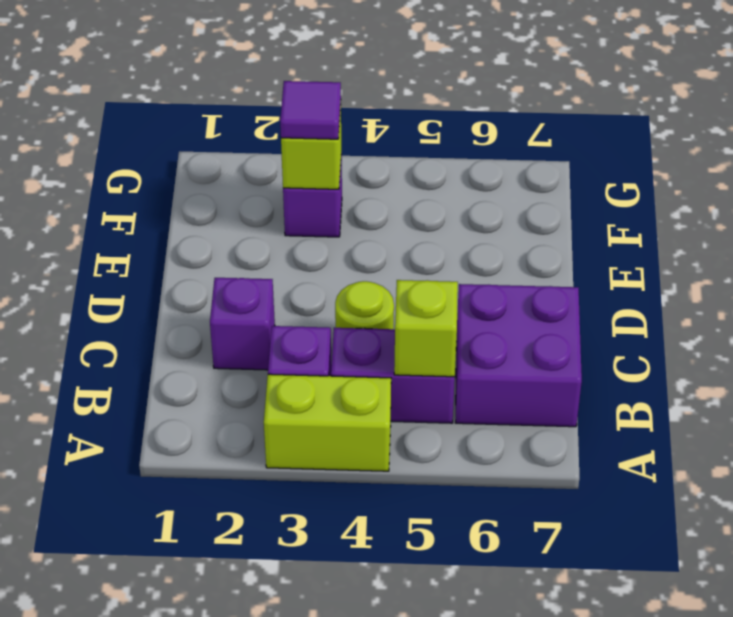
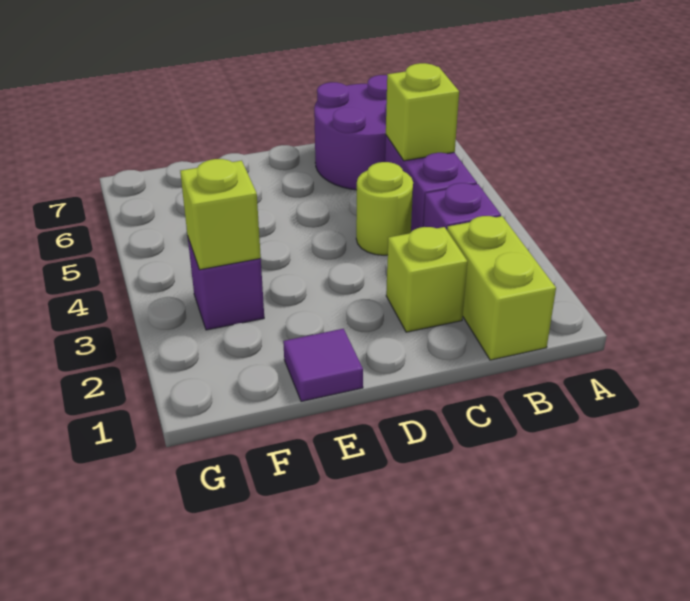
lime 1x2 brick [264,374,391,471] -> lime 1x2 brick moved to [447,216,556,360]
purple 2x2 brick [456,284,582,427] -> purple 2x2 round brick [314,75,387,190]
purple 1x1 brick [210,278,275,370] -> lime 1x1 brick [386,227,468,332]
purple 1x1 tile [280,81,341,139] -> purple 1x1 tile moved to [283,329,363,402]

